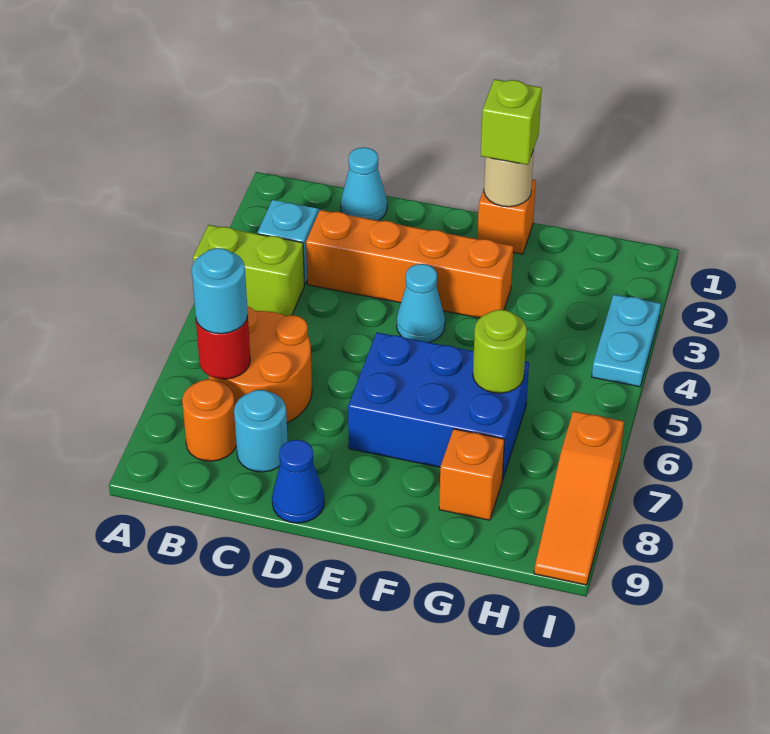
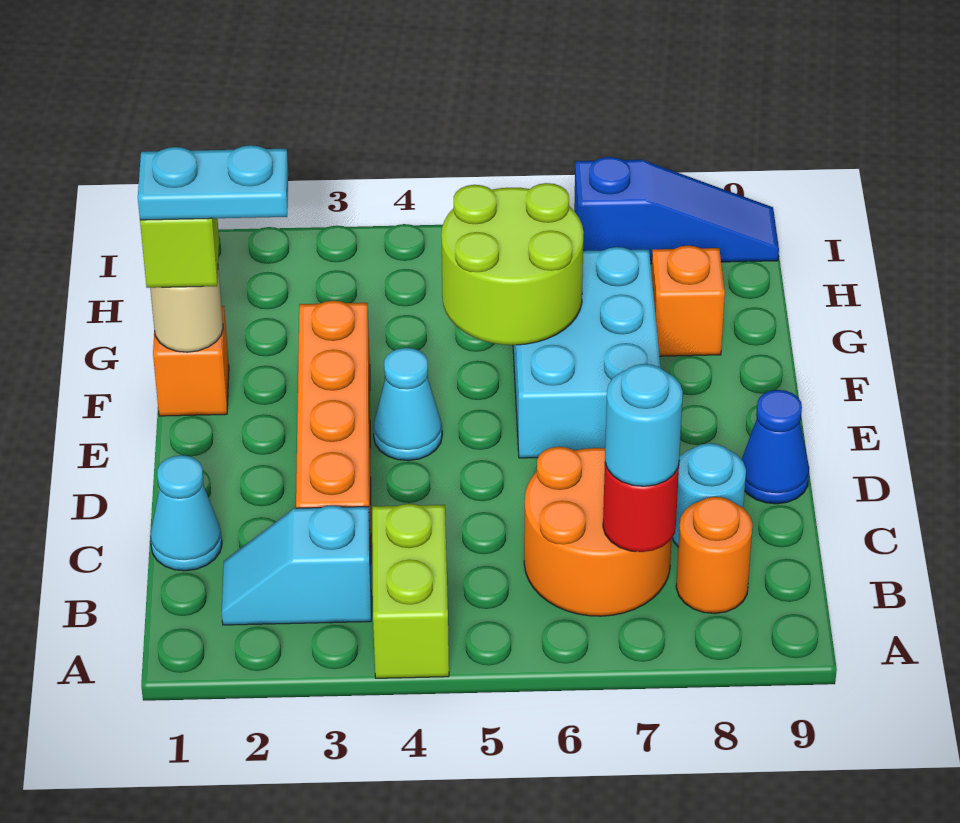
blue 2x3 brick [348,332,529,480] -> cyan 2x3 brick [513,247,661,458]
lime 1x1 round brick [473,310,527,393] -> lime 2x2 round brick [441,183,584,345]
cyan 1x2 plate [592,294,661,387] -> cyan 1x2 plate moved to [138,145,288,220]
orange 1x3 slope [534,411,624,585] -> blue 1x3 slope [574,157,779,264]

